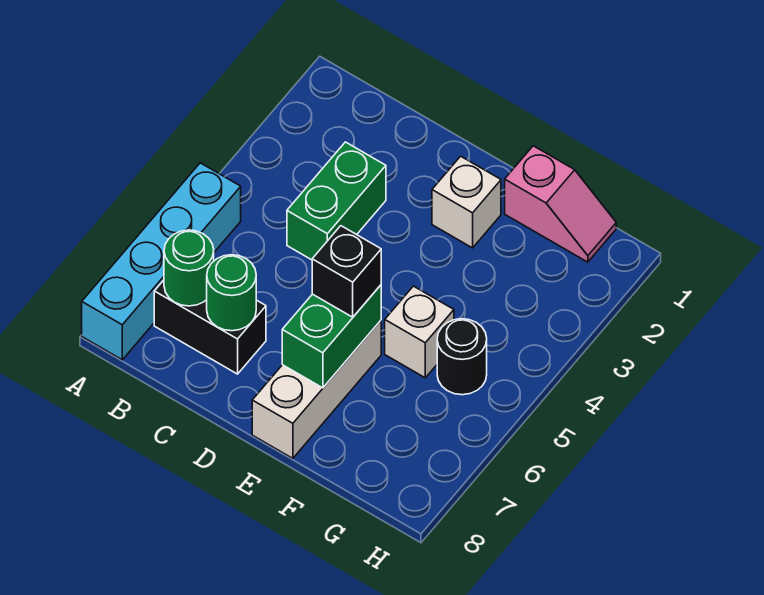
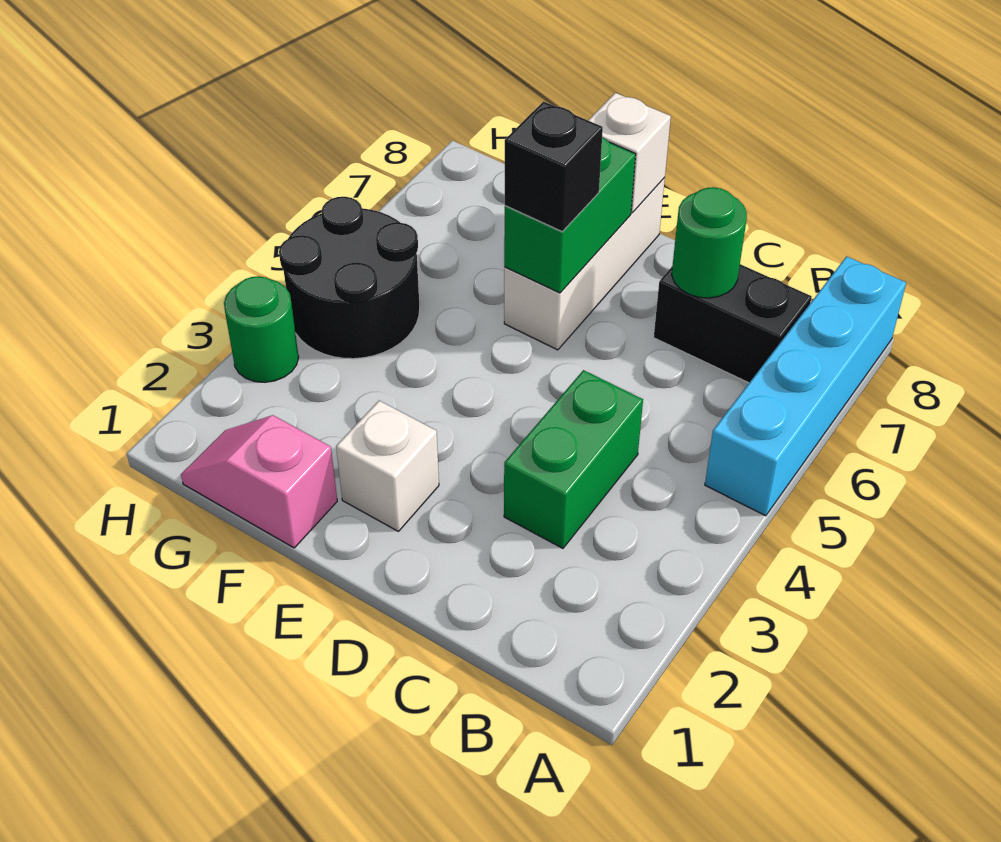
green 1x1 round brick [164,230,214,306] -> green 1x1 round brick moved to [224,276,299,382]
white 1x1 brick [385,286,454,378] -> white 1x1 brick moved to [588,93,671,213]
black 1x1 round brick [437,319,487,395] -> black 2x2 round brick [279,197,420,359]

